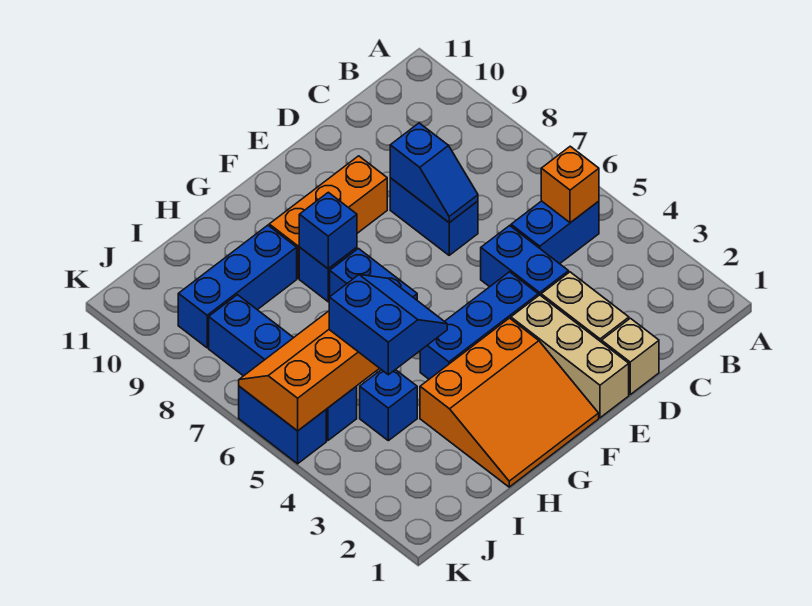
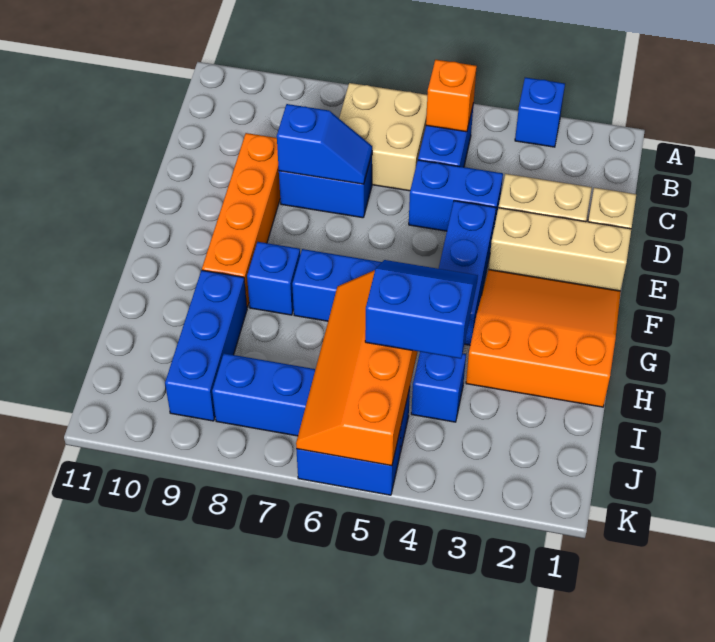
none -> tan 2x2 brick [339,83,427,191]
orange 1x3 brick [269,156,387,278] -> orange 1x4 brick [202,133,280,308]
orange 3x3 slope [420,318,599,487] -> orange 3x3 slope turned to [466,269,621,407]
blue 1x1 brick [299,192,357,269] -> blue 1x1 brick moved to [515,78,565,147]

